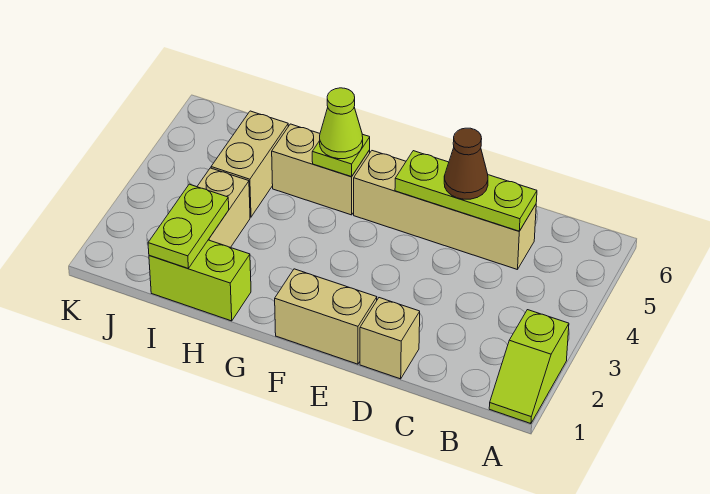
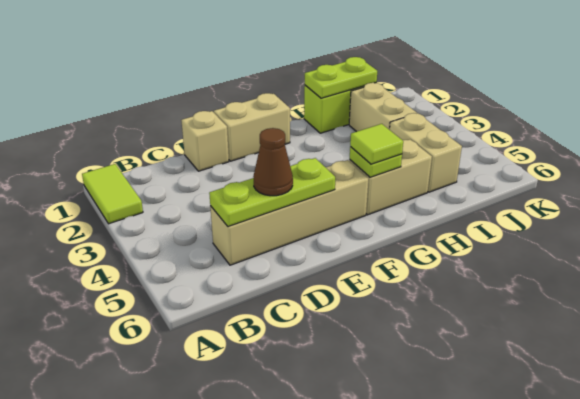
lime 1x2 slope [489,310,569,424] -> lime 1x2 tile [82,164,143,224]
lime 1x1 cone [320,88,363,159] -> lime 1x1 tile [350,124,403,164]
lime 1x2 plate [148,184,229,268] -> lime 1x2 plate turned to [305,57,377,98]

